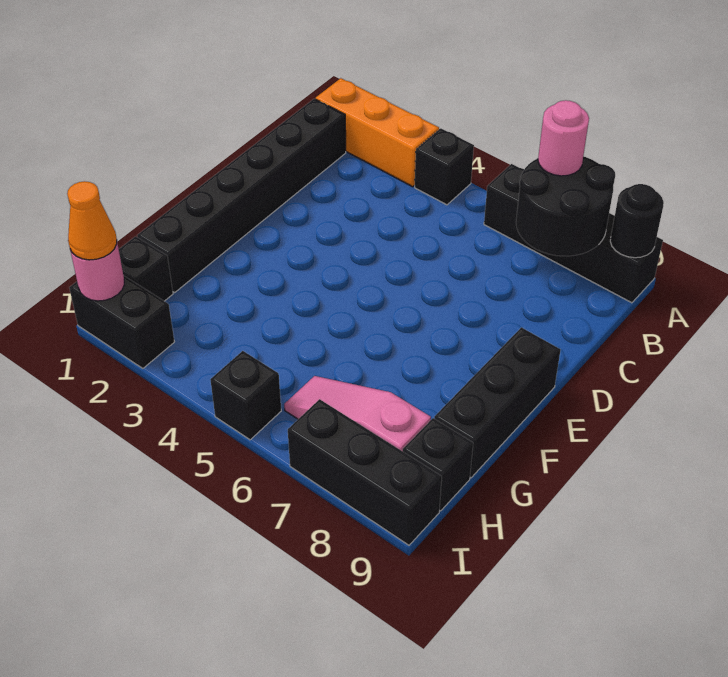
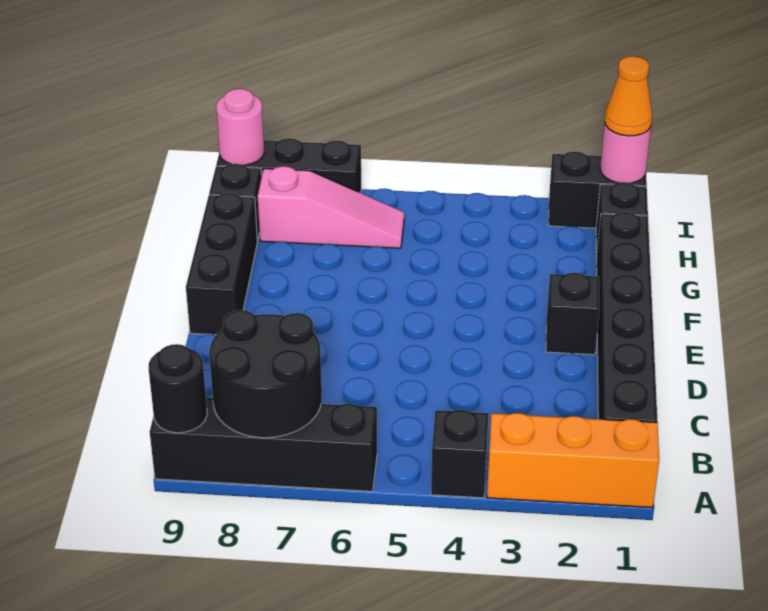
pink 1x1 round brick [538,100,589,176] -> pink 1x1 round brick moved to [216,89,264,165]
black 1x1 brick [210,351,281,440] -> black 1x1 brick moved to [546,273,600,355]

